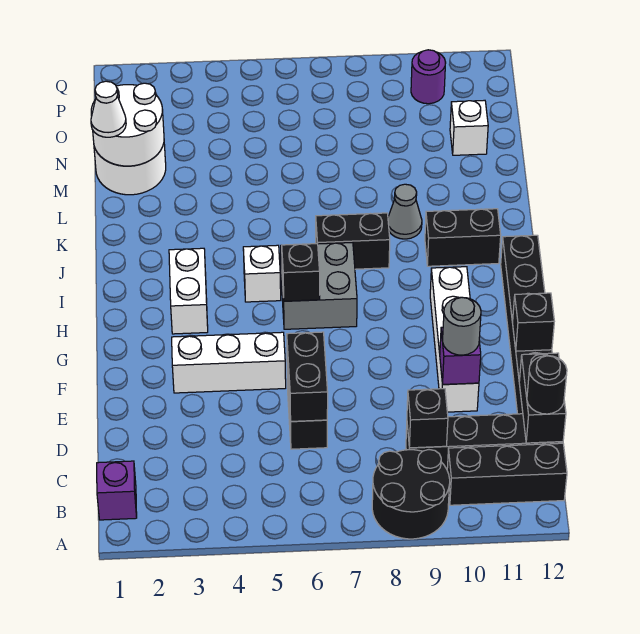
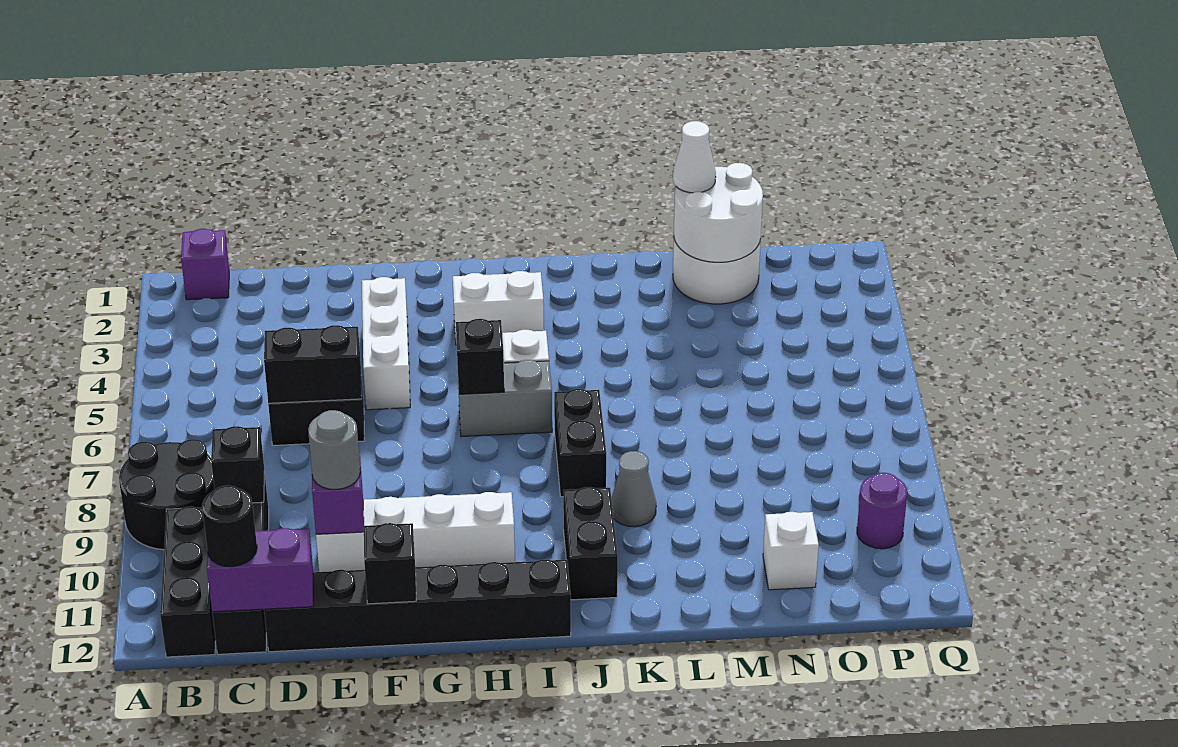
black 1x2 brick [519,353,566,443] -> purple 1x2 brick [207,528,313,612]
grey 2x2 brick [281,243,357,329] -> grey 1x2 brick [458,360,552,437]

